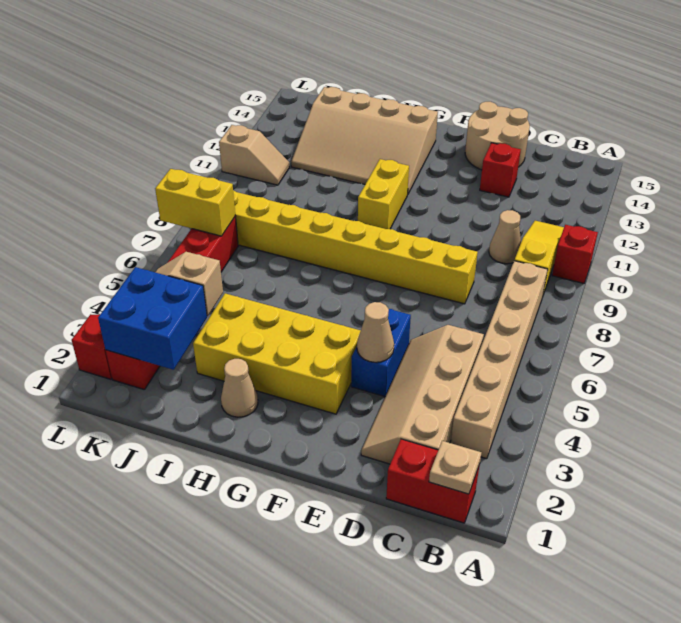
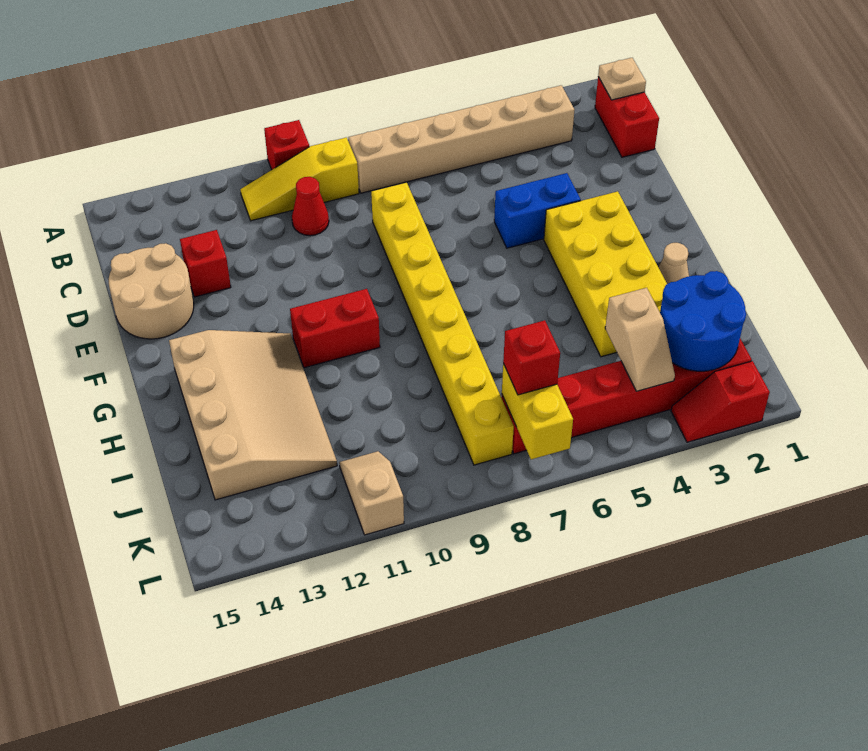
tan 2x4 slope [361,325,484,464] -> none
tan 1x1 cone [489,210,521,264] -> red 1x1 cone [292,177,329,236]
tan 1x1 cone [357,302,394,362] -> none
yellow 1x2 brick [358,159,409,229] -> red 1x2 brick [290,289,380,368]
blue 2x2 brick [98,267,207,370] -> blue 2x2 round brick [660,271,746,371]
none -> red 1x1 brick [503,320,560,395]

